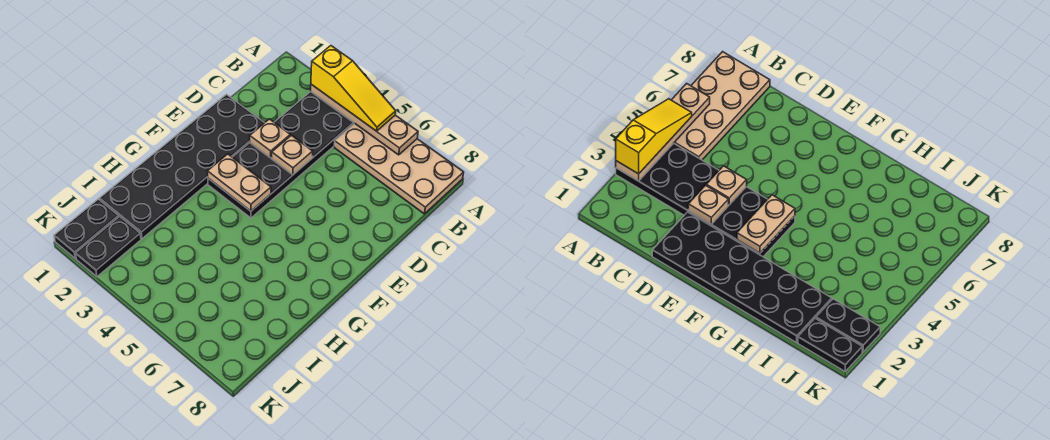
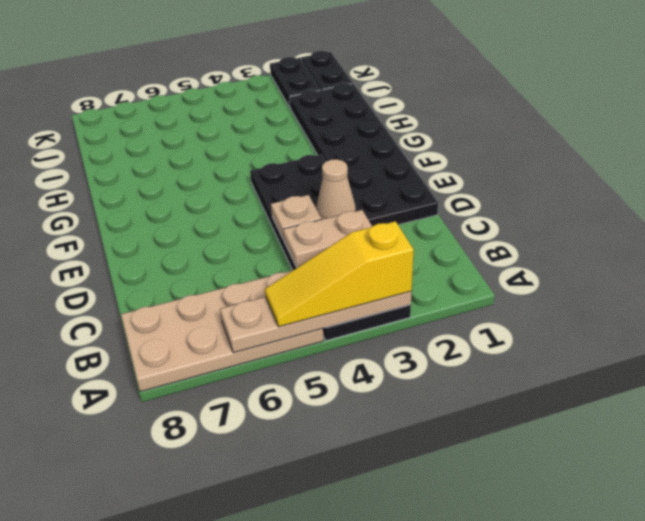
tan 1x1 plate [250,119,290,158] -> tan 1x1 cone [316,159,356,220]
tan 1x2 plate [208,154,271,211] -> tan 1x2 plate moved to [283,210,372,267]

